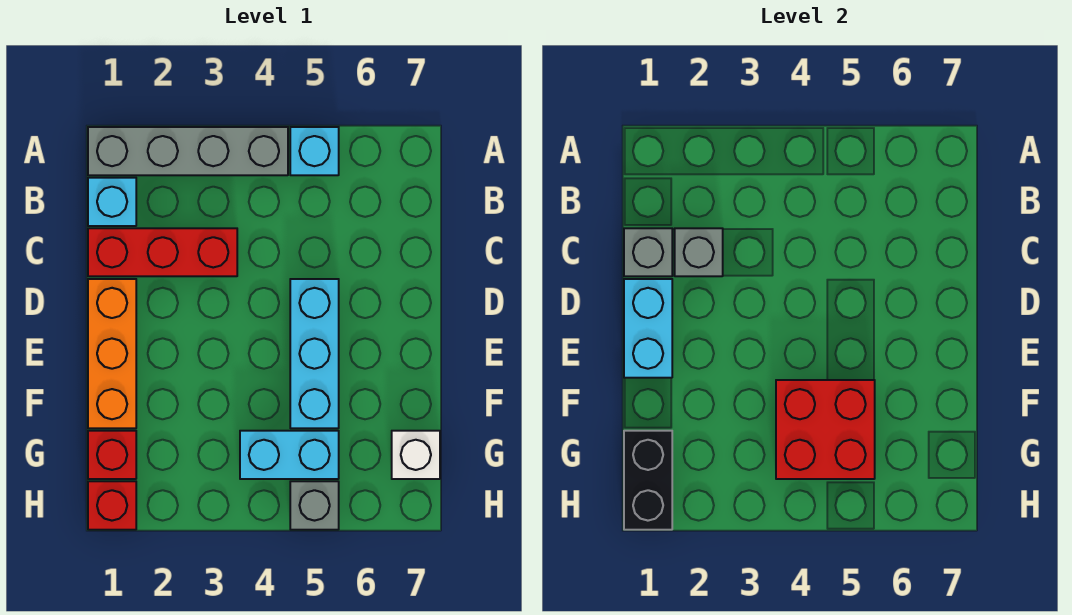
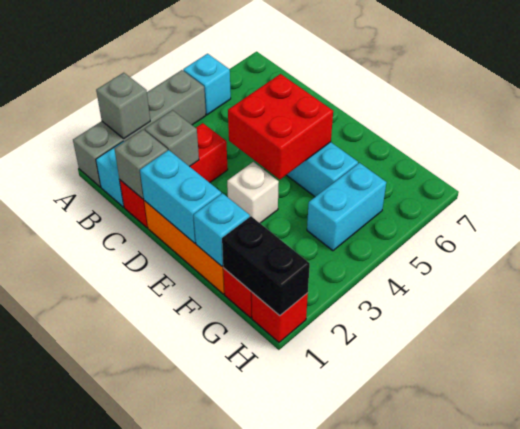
none -> cyan 1x1 brick [194,193,250,266]
red 2x2 brick [776,380,875,479] -> red 2x2 brick moved to [228,74,333,179]
white 1x1 brick [392,431,440,479] -> white 1x1 brick moved to [227,162,279,223]
grey 1x1 brick [290,481,339,530] -> grey 1x1 brick moved to [96,73,150,139]

